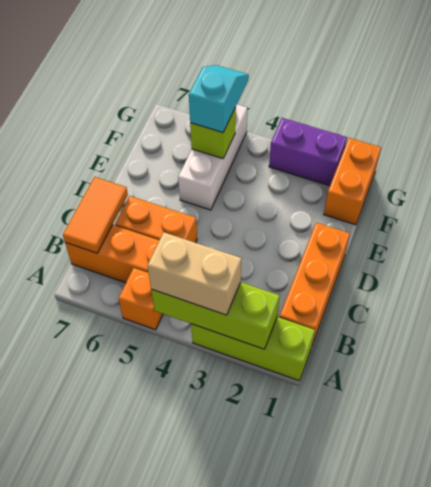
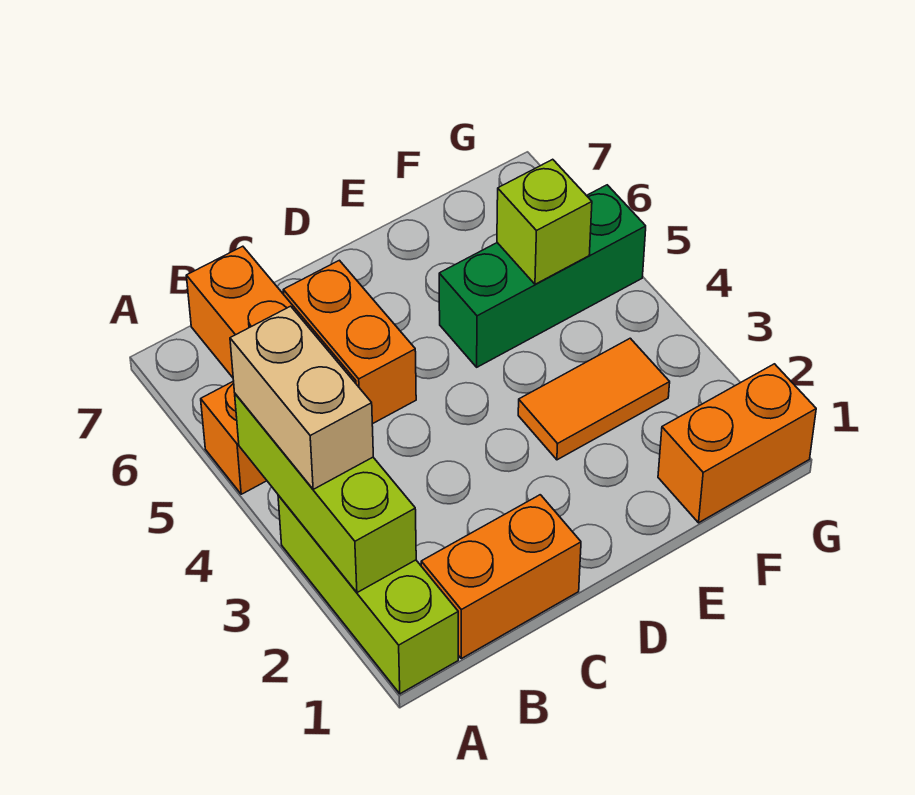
orange 1x3 brick [279,223,350,345] -> orange 1x2 brick [421,495,581,659]
orange 1x2 tile [63,177,128,253] -> orange 1x2 tile moved to [518,338,670,460]
white 1x3 brick [178,104,247,210] -> green 1x3 brick [439,185,646,367]
cyan 1x2 slope [189,65,249,133] -> none
purple 1x2 brick [269,118,347,186] -> none

